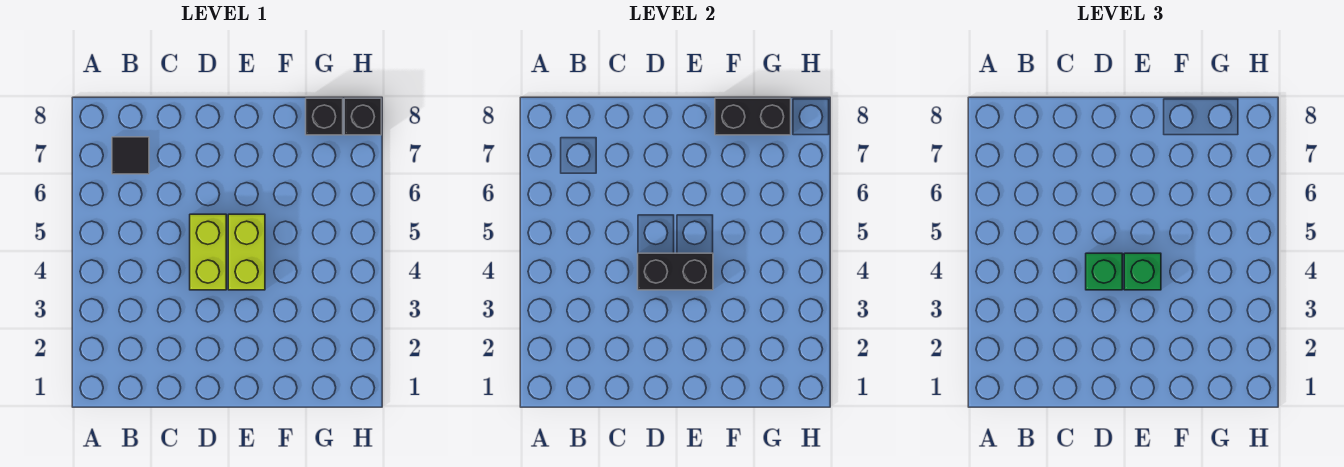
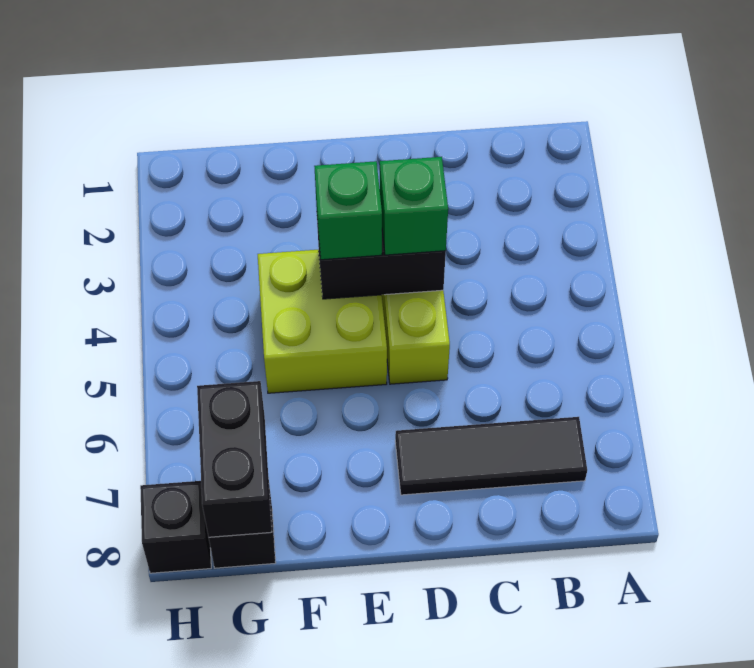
black 1x1 tile [112,137,149,174] -> black 1x3 tile [395,417,587,495]
lime 1x2 brick [228,214,265,290] -> lime 2x2 brick [258,250,387,393]
black 1x2 brick [715,98,791,135] -> black 1x2 brick turned to [197,381,272,537]

